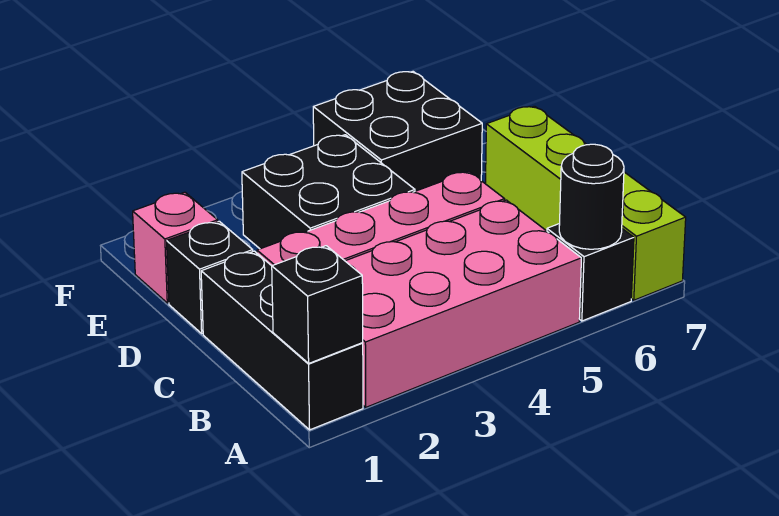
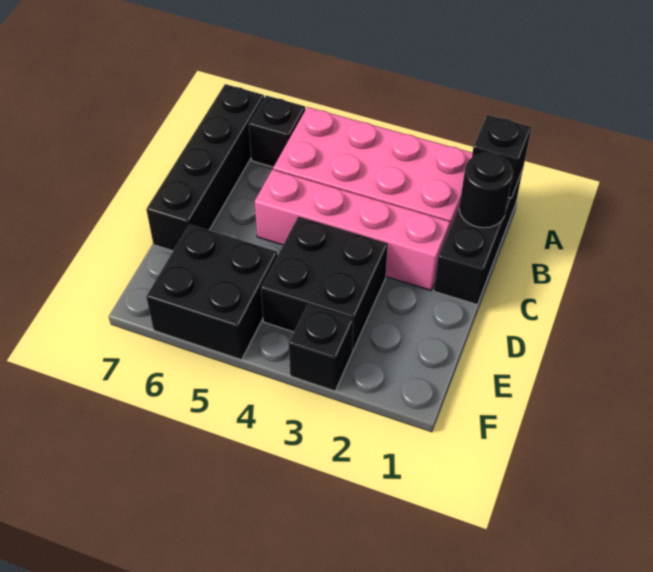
black 1x1 round brick [559,144,624,249] -> black 1x1 round brick moved to [459,153,513,228]
lime 1x4 brick [486,106,686,300] -> black 1x4 brick [146,84,264,251]
black 1x1 brick [167,221,253,333] -> black 1x1 brick moved to [289,305,353,391]
pink 1x1 brick [133,192,218,303] -> none

